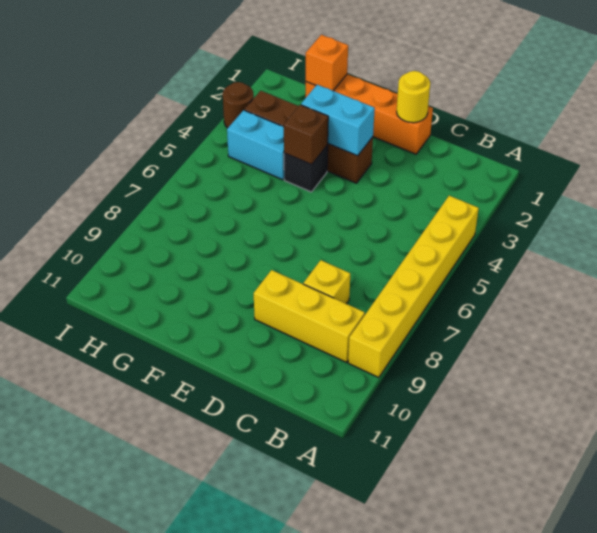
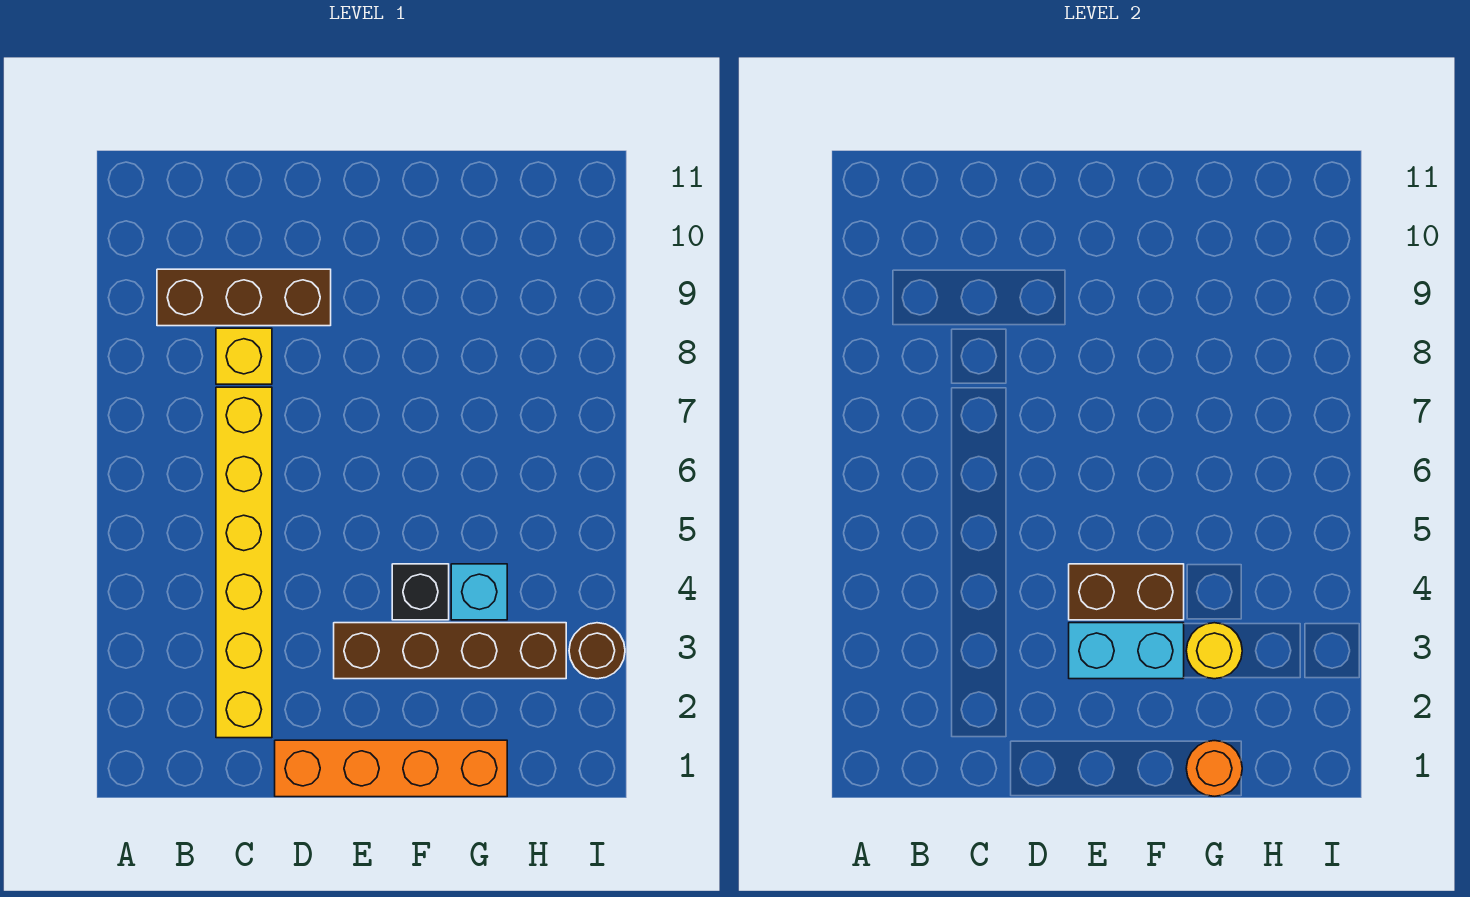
yellow 1x6 brick [348,196,479,377] -> yellow 1x6 brick moved to [216,387,272,738]
yellow 1x3 brick [254,270,365,362] -> brown 1x3 brick [157,269,331,326]
yellow 1x1 round brick [397,71,430,123] -> yellow 1x1 round brick moved to [1186,623,1242,679]
brown 1x1 brick [284,105,328,164] -> brown 1x2 brick [1069,564,1184,620]
orange 1x1 brick [306,35,348,91] -> orange 1x1 round brick [1186,741,1242,796]
cyan 1x2 brick [227,110,284,180] -> cyan 1x1 brick [451,564,507,620]

